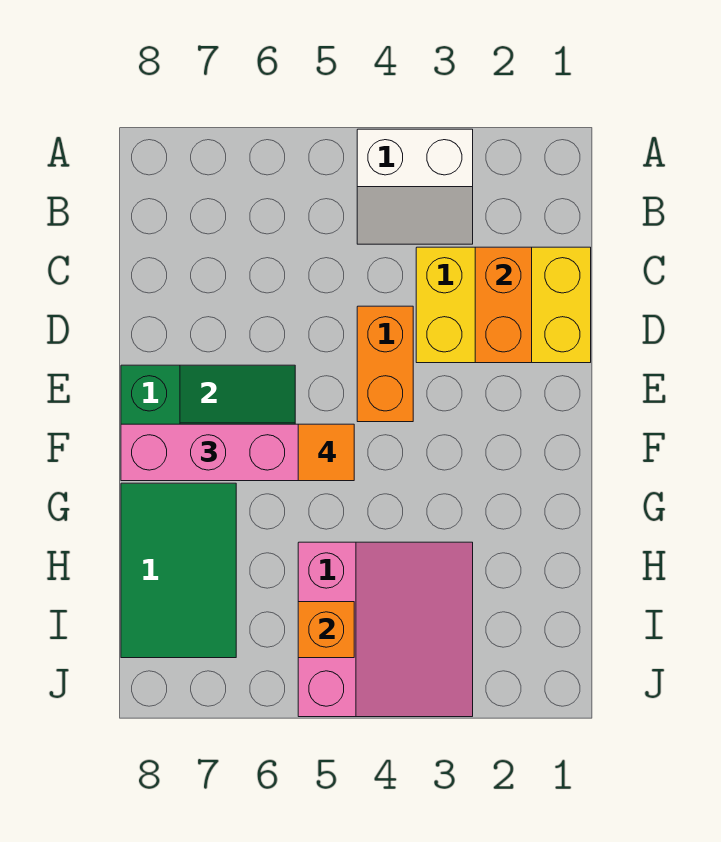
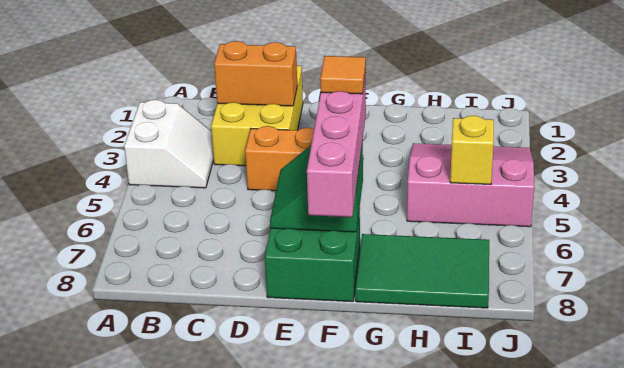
orange 1x1 brick [298,602,354,658] -> yellow 1x1 brick [450,116,494,184]

